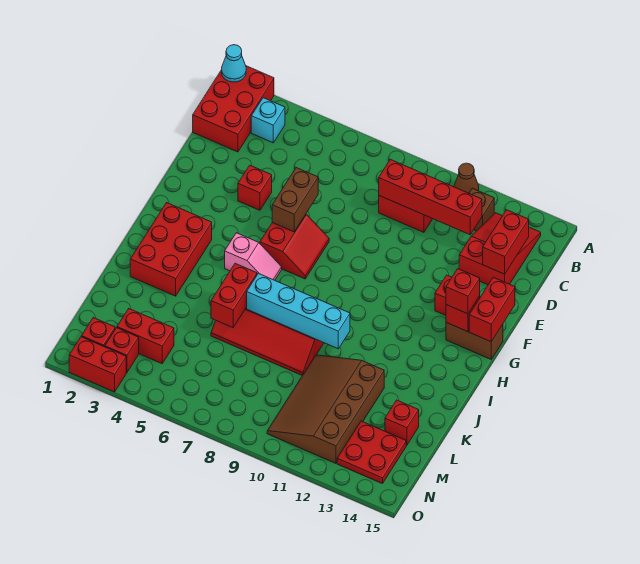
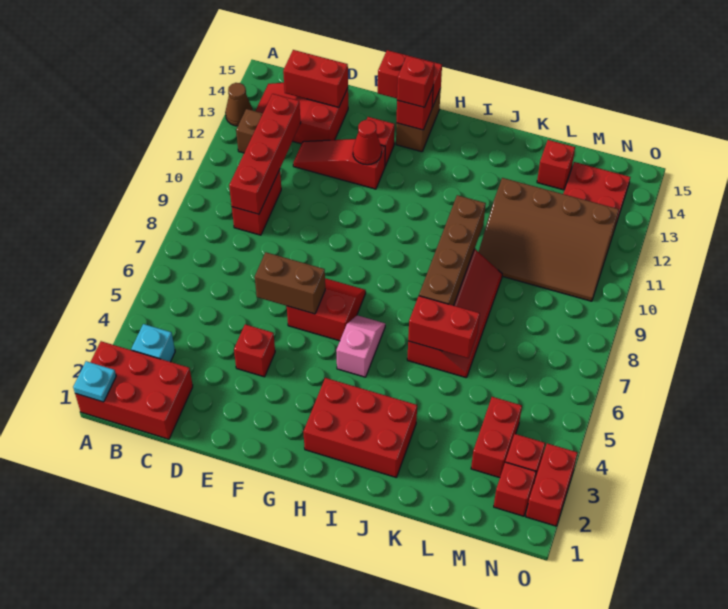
cyan 1x1 cone [222,45,246,82] -> cyan 1x1 plate [73,361,116,402]
brown 1x1 cone [454,163,479,193] -> brown 1x1 cone moved to [225,83,253,126]
none -> red 1x3 slope [293,139,385,189]
none -> red 1x1 cone [353,120,382,165]
cyan 1x4 brick [247,273,350,349] -> brown 1x4 brick [419,195,486,306]

